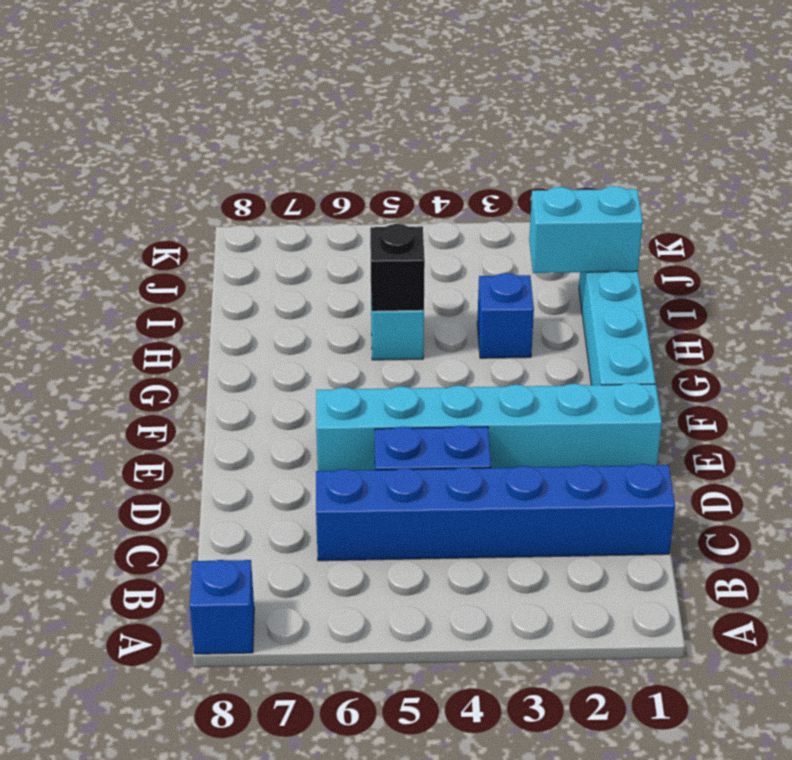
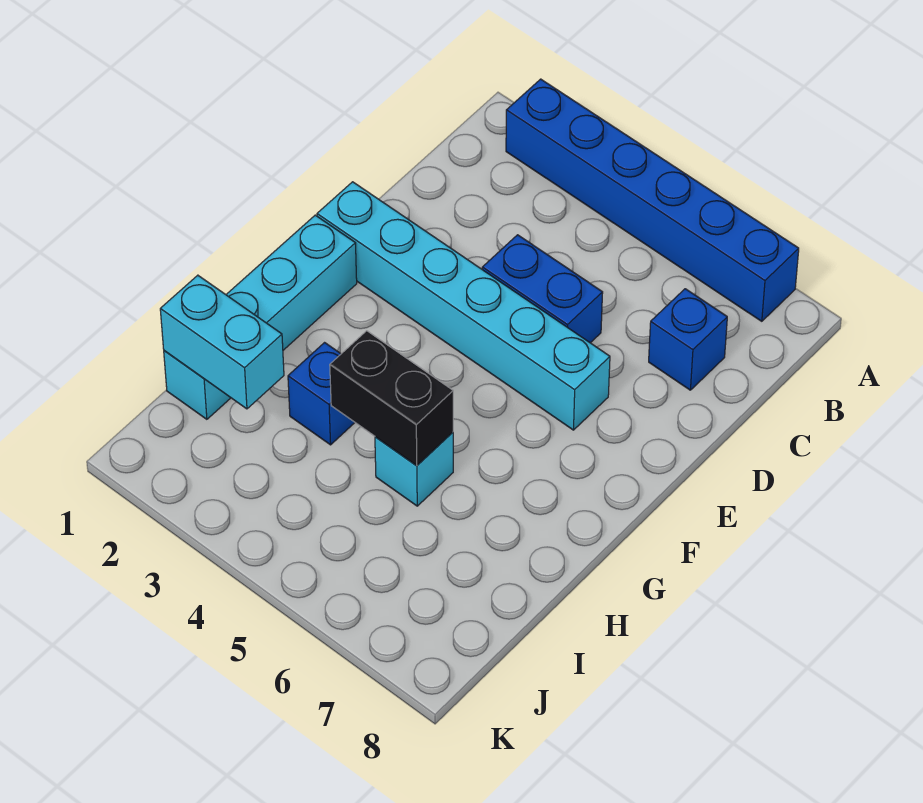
blue 1x1 brick [190,560,254,654] -> blue 1x1 brick moved to [649,289,727,390]
blue 1x6 brick [316,464,675,561] -> blue 1x6 brick moved to [506,79,799,321]
black 1x1 brick [370,224,425,311] -> black 1x2 brick [330,331,453,466]

